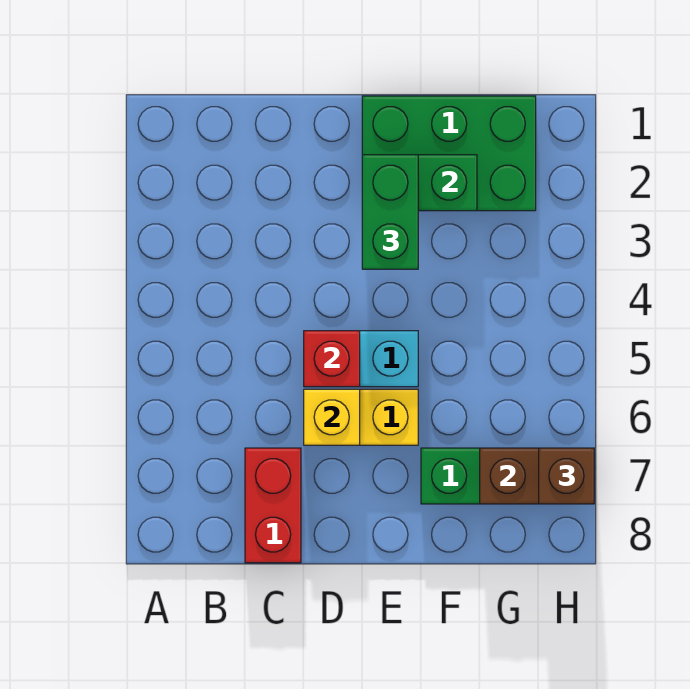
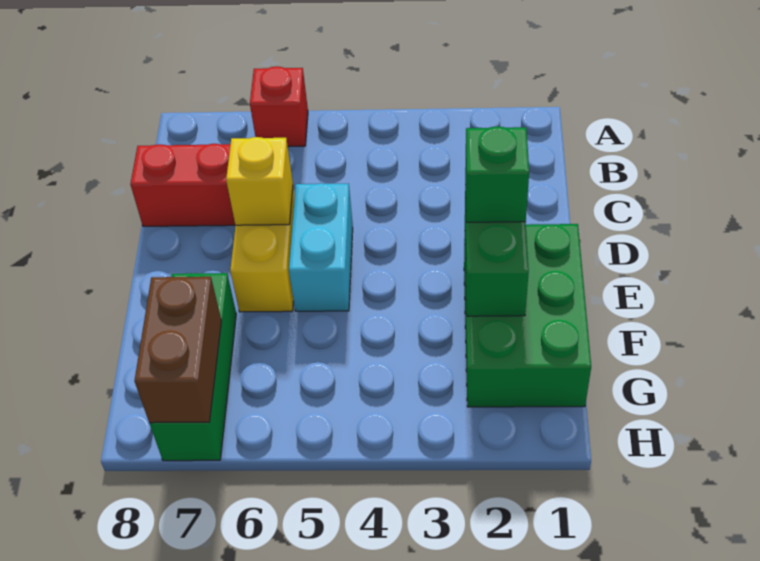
red 1x1 brick [304,331,360,387] -> red 1x1 brick moved to [250,66,308,147]
green 1x2 brick [362,155,418,269] -> green 1x1 brick [465,126,529,222]
brown 1x1 brick [539,448,594,504] -> none

